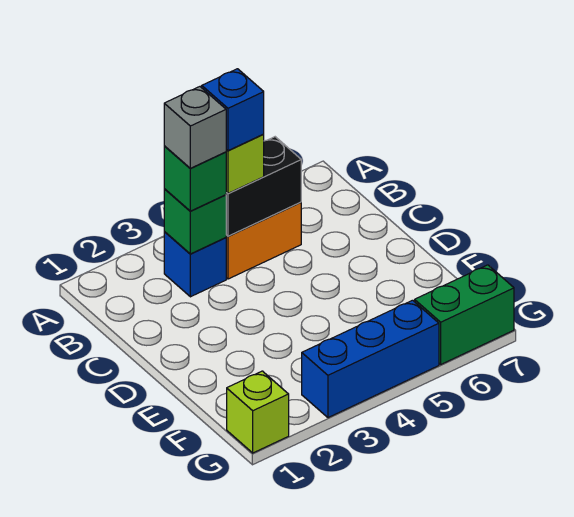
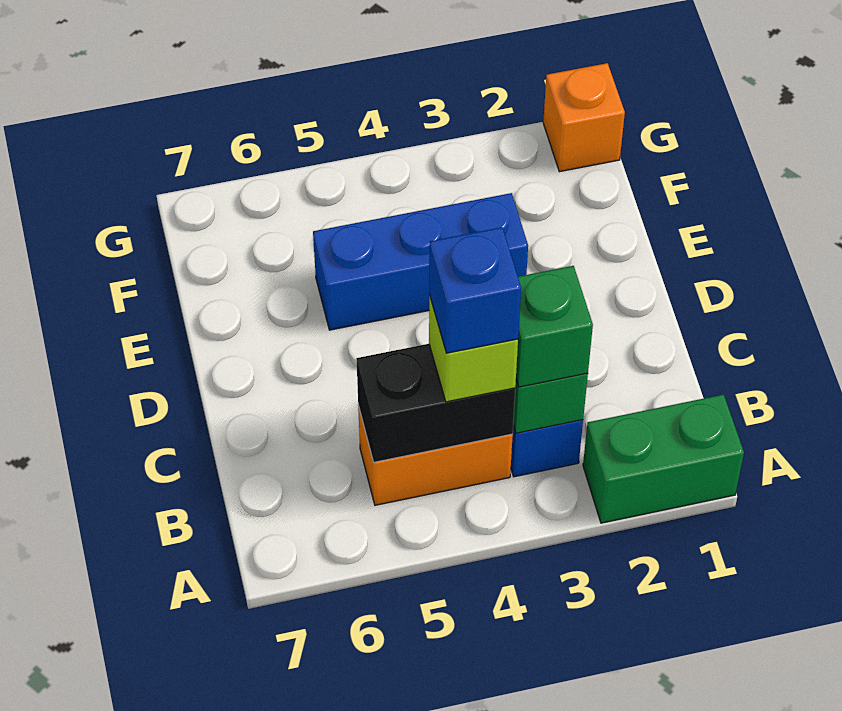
grey 1x1 brick [164,87,226,168] -> none
lime 1x1 brick [227,371,289,453] -> orange 1x1 brick [543,63,625,172]
blue 1x3 brick [302,300,439,418] -> blue 1x3 brick moved to [313,193,528,330]
green 1x2 brick [415,265,514,364] -> green 1x2 brick moved to [583,394,744,523]

